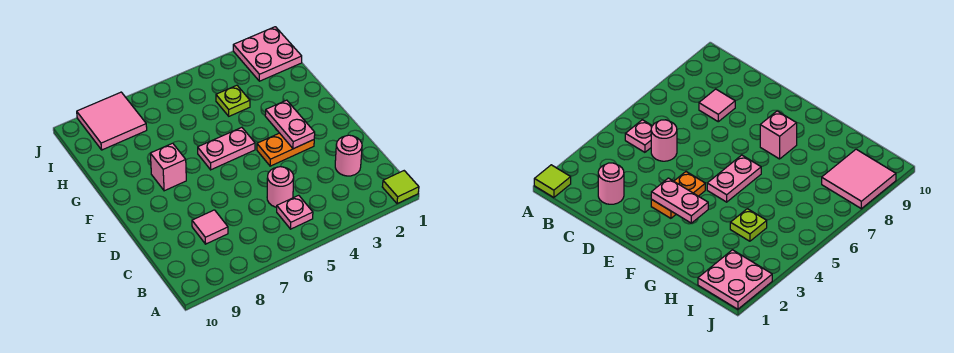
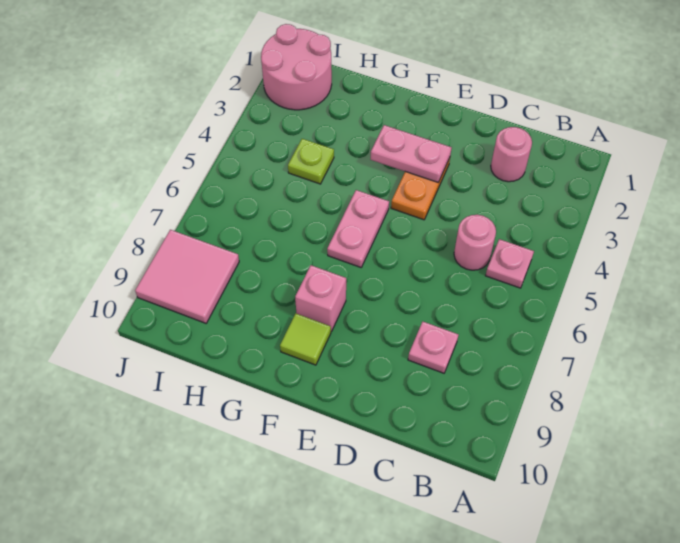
lime 1x1 tile [382,171,419,204] -> lime 1x1 tile moved to [280,314,331,365]
pink 1x1 tile [192,210,228,244] -> pink 1x1 plate [408,322,458,373]
pink 2x2 plate [233,27,302,81] -> pink 2x2 round brick [261,24,332,110]

